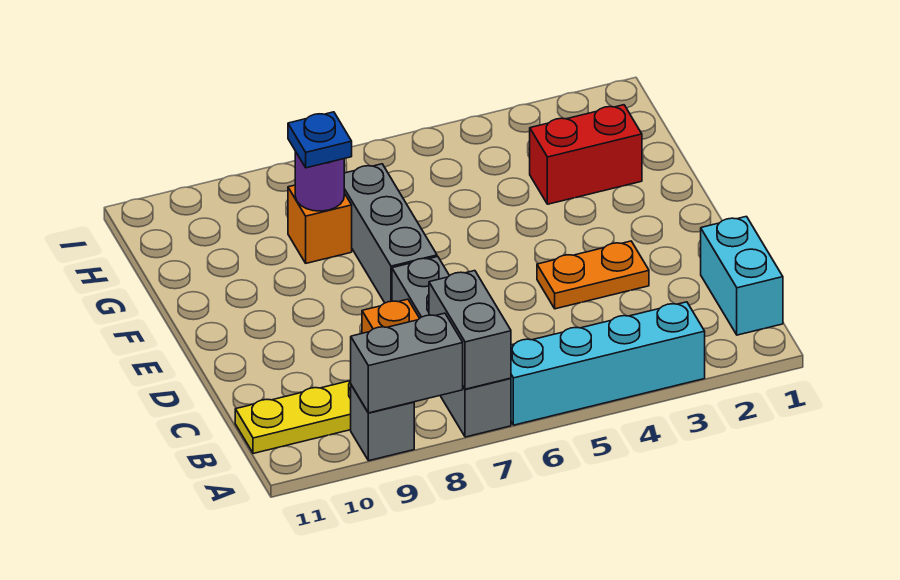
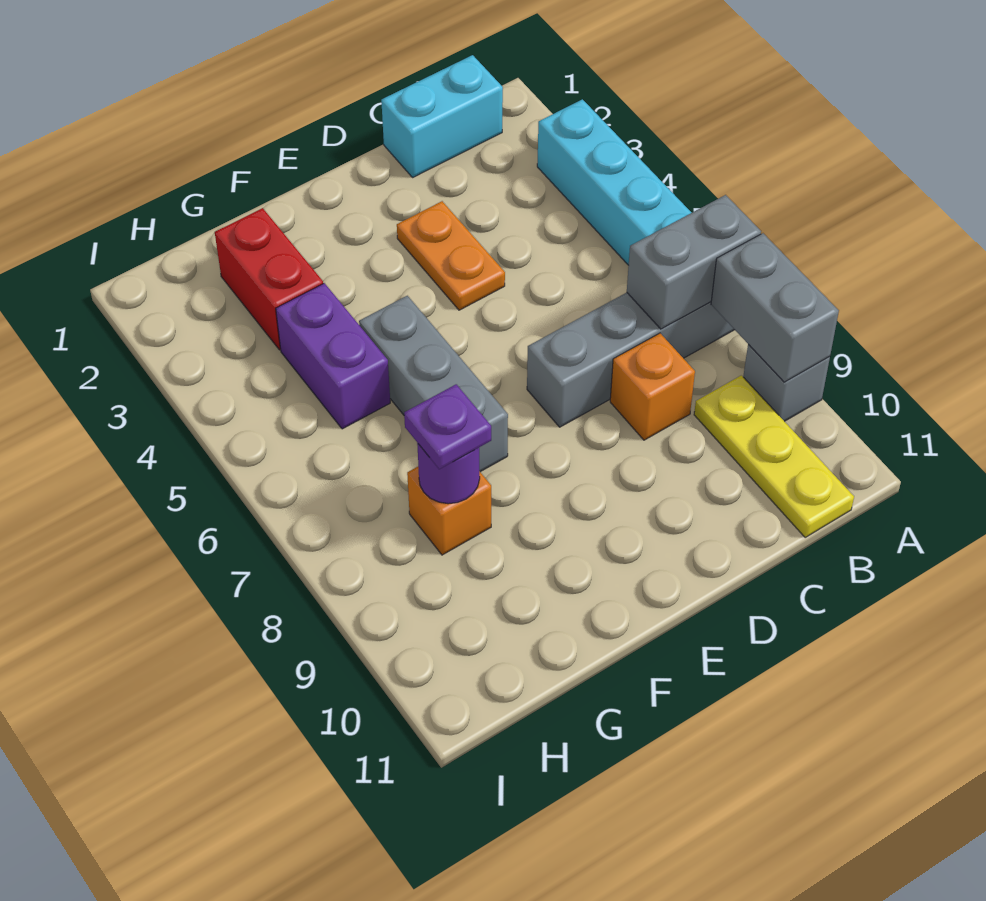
grey 1x3 brick [344,164,437,303] -> grey 1x3 brick turned to [359,296,508,472]
none -> purple 1x2 brick [276,283,390,429]
blue 1x1 plate [288,112,352,168] -> purple 1x1 plate [404,384,491,469]

